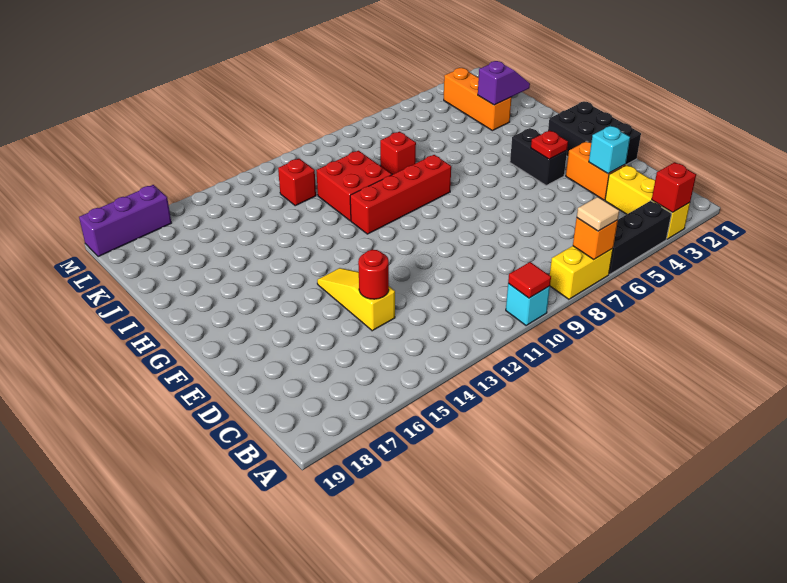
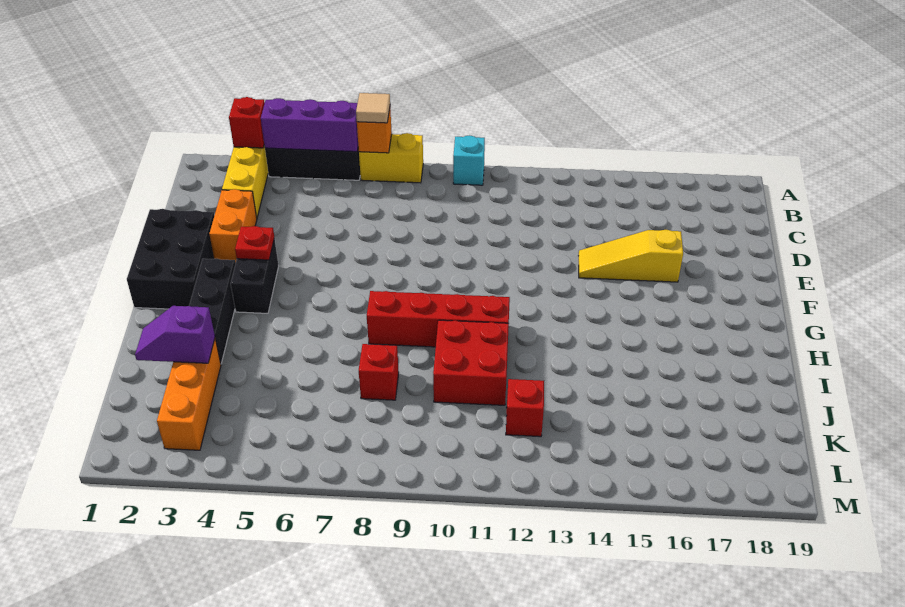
red 1x1 tile [508,262,551,298] -> none
cyan 1x1 brick [589,126,630,173] -> none
yellow 1x3 slope [317,268,395,331] -> yellow 1x3 slope turned to [579,230,683,282]
red 1x1 round brick [358,250,389,299] -> none
none -> black 1x3 brick [189,259,236,363]
purple 1x3 brick [79,185,171,257] -> purple 1x3 brick moved to [261,98,358,152]

